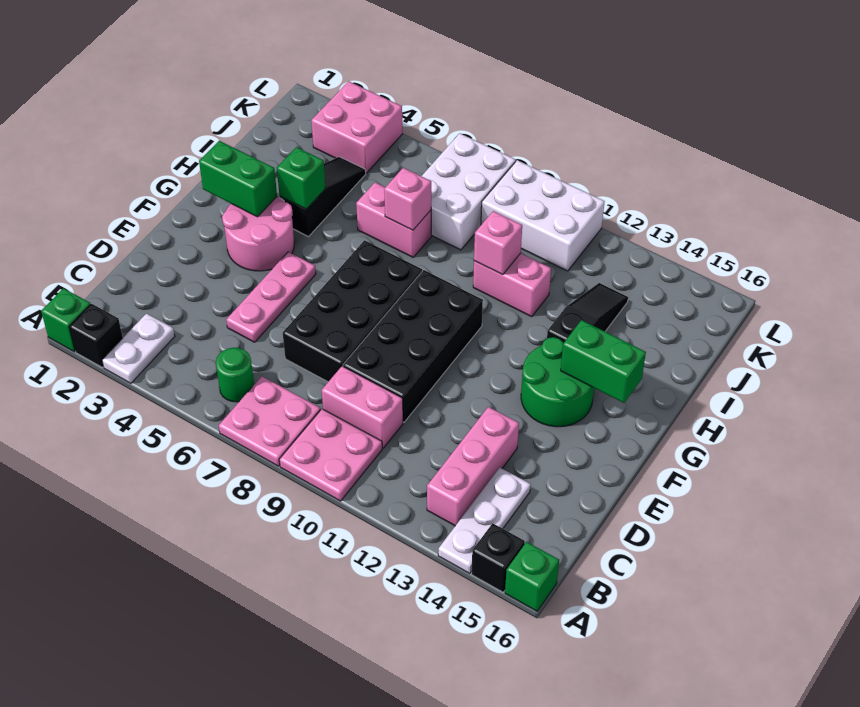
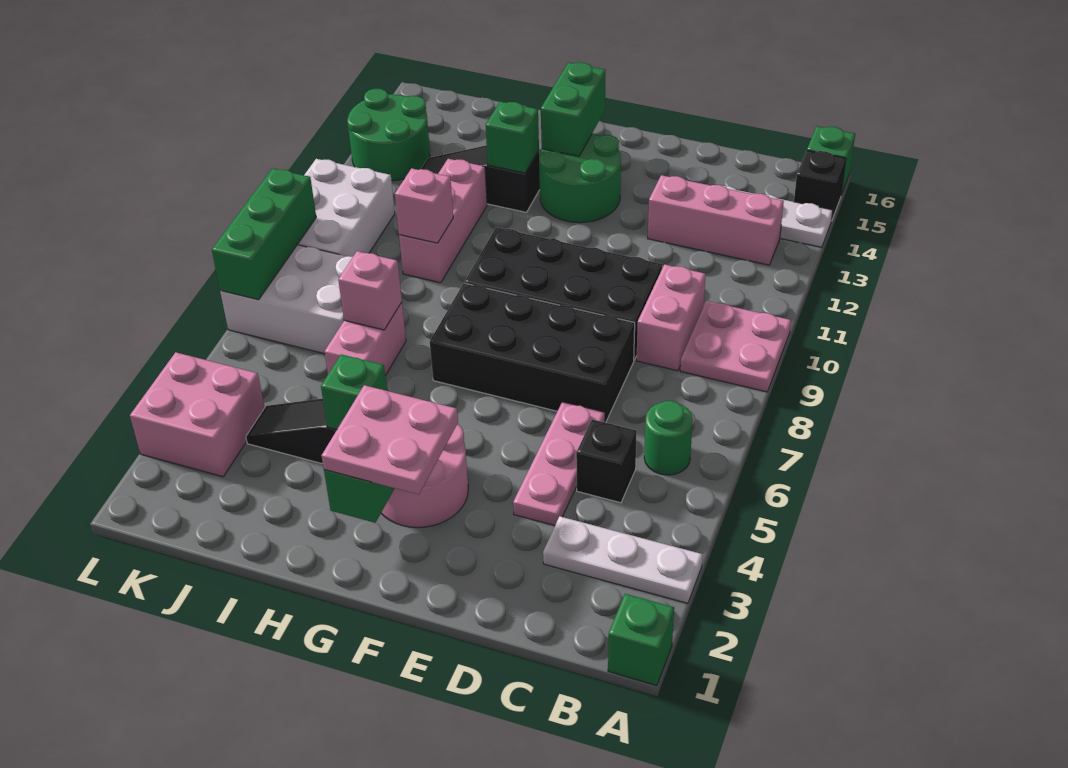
black 1x1 brick [69,304,123,367] -> black 1x1 brick moved to [576,419,637,503]
white 1x2 plate [102,314,175,383] -> white 1x3 plate [543,516,703,603]
pink 2x2 plate [219,376,321,466] -> pink 2x2 plate moved to [322,385,458,495]
pink 1x3 plate [226,252,316,342] -> pink 1x3 plate turned to [513,402,605,525]
none -> green 1x1 brick [486,102,539,173]
pink 1x2 brick [473,253,551,317] -> pink 1x3 brick [399,159,487,283]
none -> green 2x2 round brick [347,89,430,181]
none -> green 1x3 brick [212,168,316,300]

